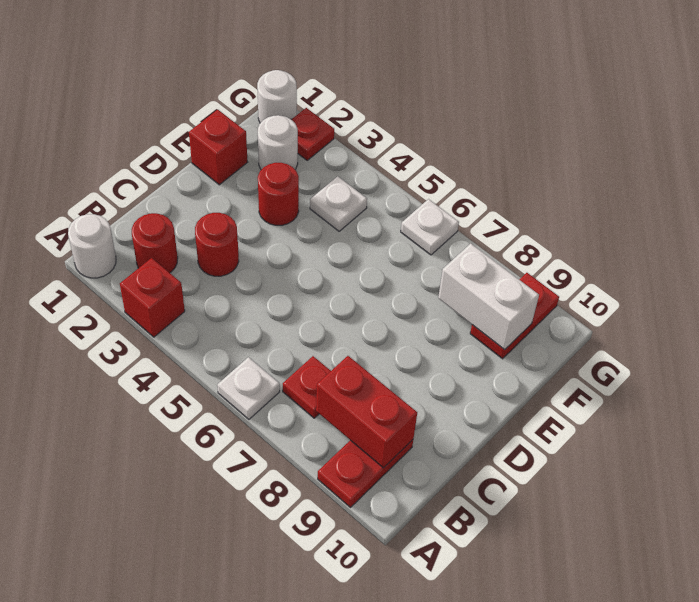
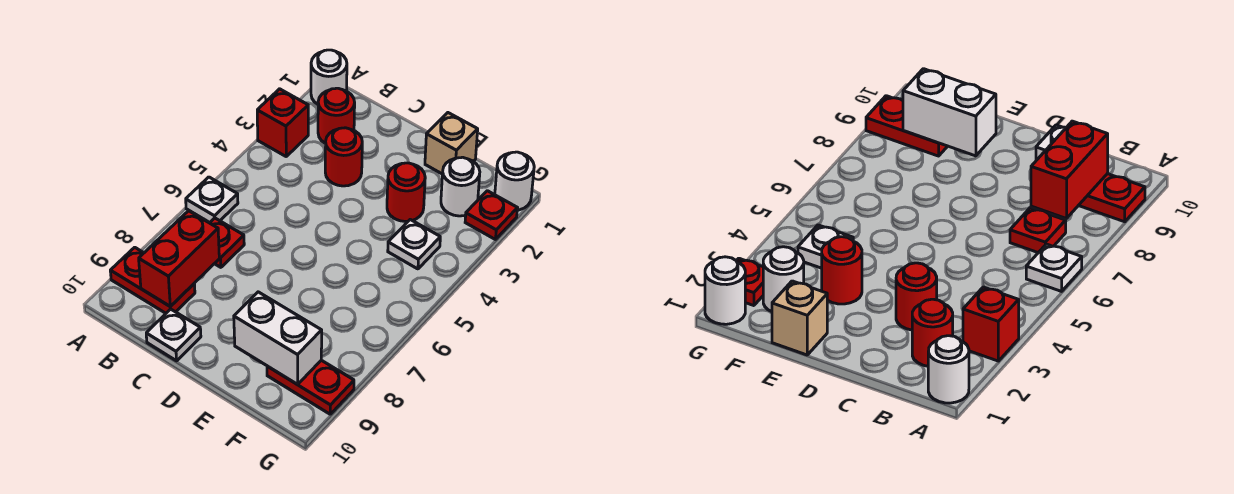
red 1x1 brick [189,110,247,185] -> tan 1x1 brick [425,113,478,174]
white 1x2 brick [438,244,539,350] -> white 1x2 brick turned to [234,292,322,384]
white 1x1 plate [401,199,459,255] -> white 1x1 plate moved to [146,309,201,361]

